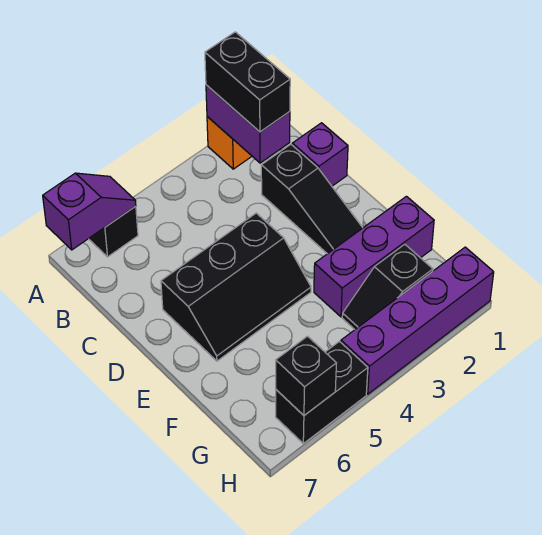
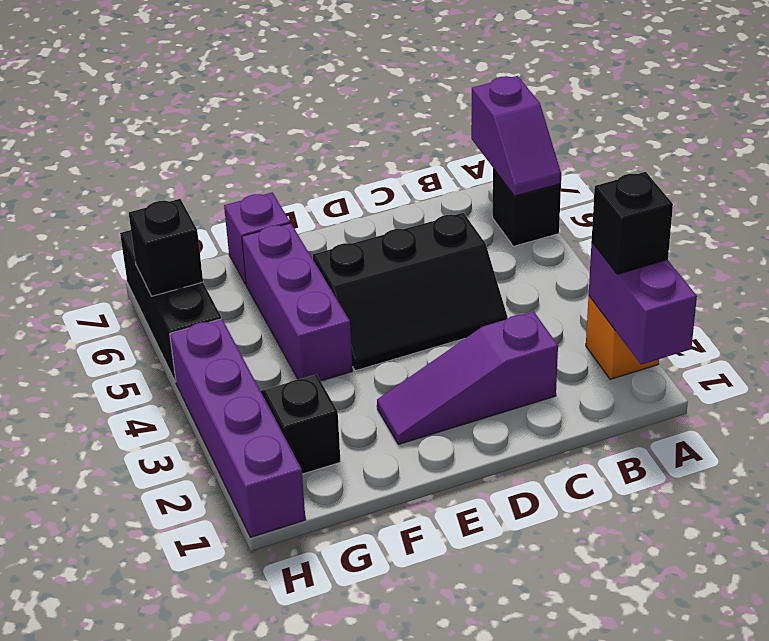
purple 1x2 brick [206,85,290,163] -> purple 1x2 brick turned to [589,242,697,365]
black 1x2 brick [205,32,290,132] -> black 1x1 brick [592,172,673,274]
purple 1x1 brick [292,123,348,186] -> purple 1x1 brick moved to [224,192,290,284]
black 1x3 slope [261,144,363,254] -> purple 1x3 slope [377,312,558,444]
black 2x3 slope [161,213,311,361] -> black 2x3 slope turned to [313,213,508,371]
purple 1x3 brick [314,196,434,317] -> purple 1x3 brick moved to [242,223,352,381]
black 1x2 brick [276,342,368,443] -> black 1x3 brick [120,230,221,382]

